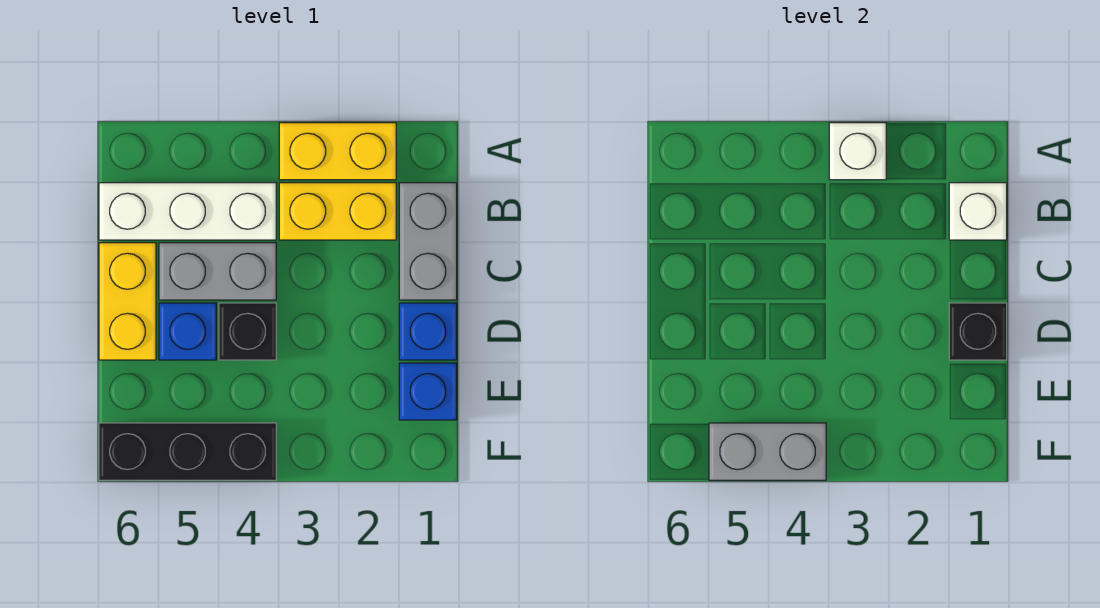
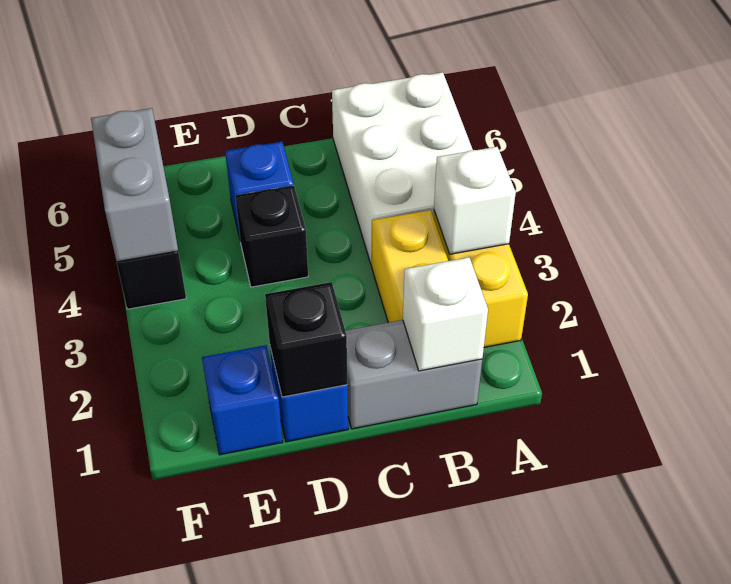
white 1x3 brick [99,183,276,240] -> white 2x3 brick [332,72,473,266]
grey 1x2 brick [159,243,276,300] -> none
yellow 1x2 brick [99,243,156,360] -> none

